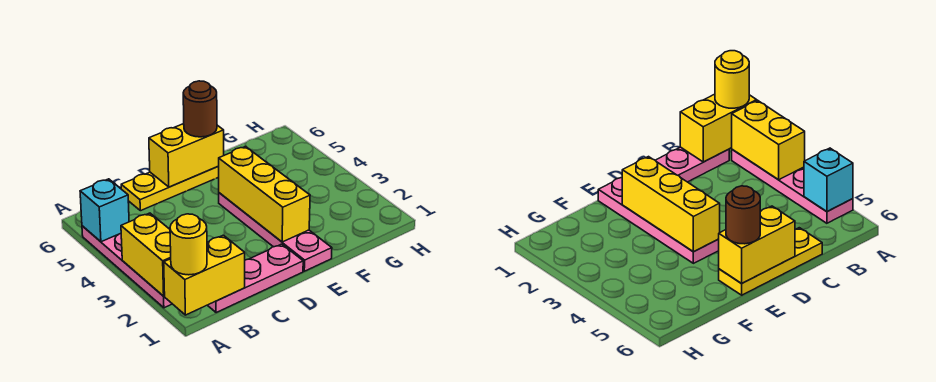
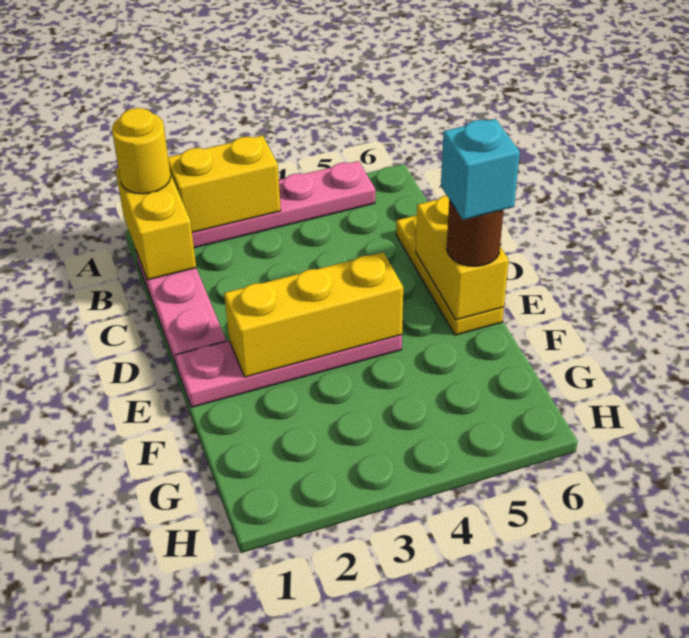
cyan 1x1 brick [80,179,129,242] -> cyan 1x1 brick moved to [441,119,520,220]

